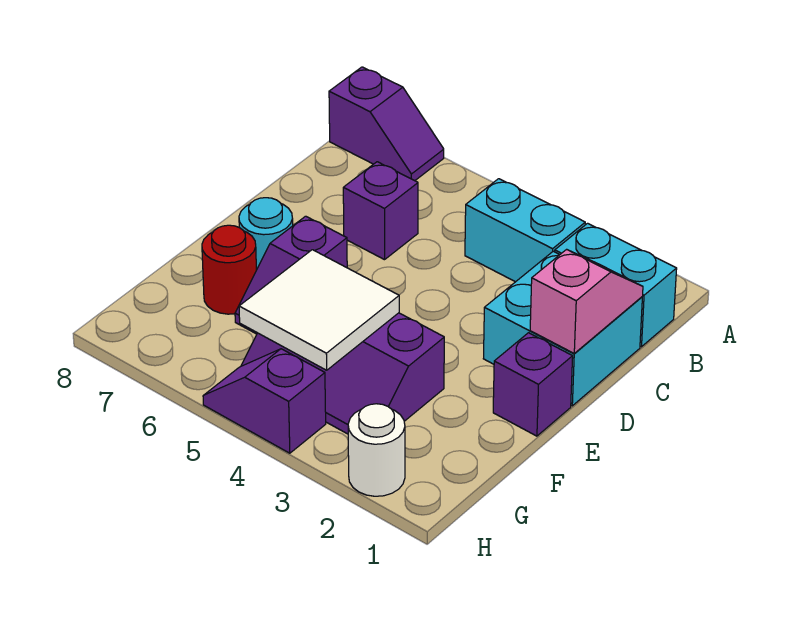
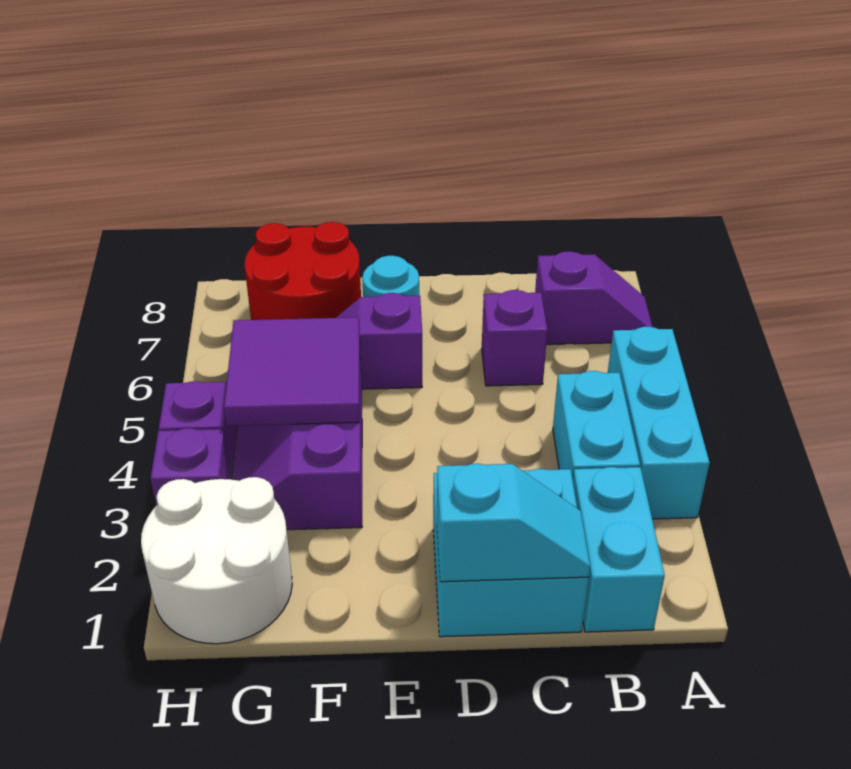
none -> cyan 1x3 brick [608,327,710,519]
purple 1x2 slope [329,67,444,181] -> purple 1x2 slope turned to [535,251,652,345]
pink 1x2 slope [530,249,643,354] -> cyan 1x2 slope [437,464,590,582]
purple 1x1 brick [493,333,573,436] -> purple 1x1 brick moved to [151,428,231,506]
white 2x2 tile [239,250,399,370] -> purple 2x2 tile [224,317,360,426]
red 1x1 round brick [202,225,256,314] -> red 2x2 round brick [245,222,361,320]
white 1x1 round brick [348,404,405,496] -> white 2x2 round brick [141,477,292,644]

